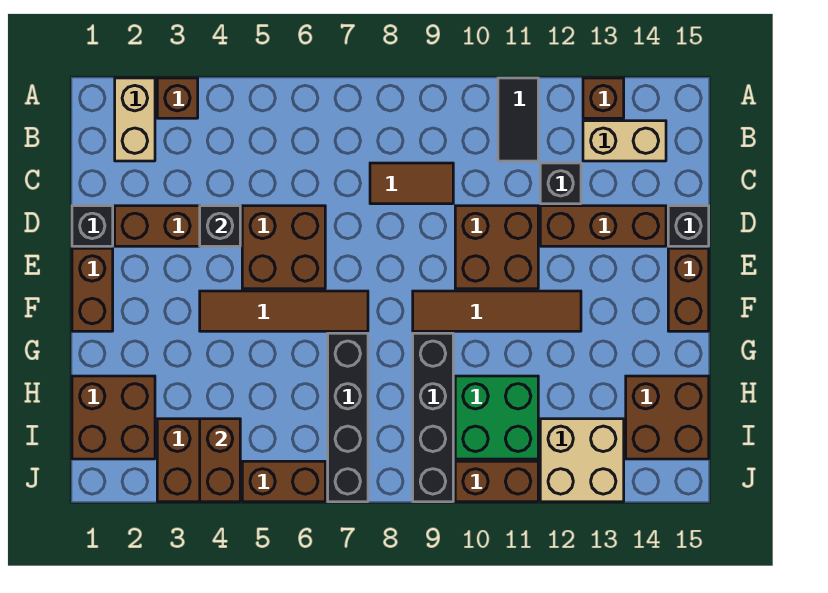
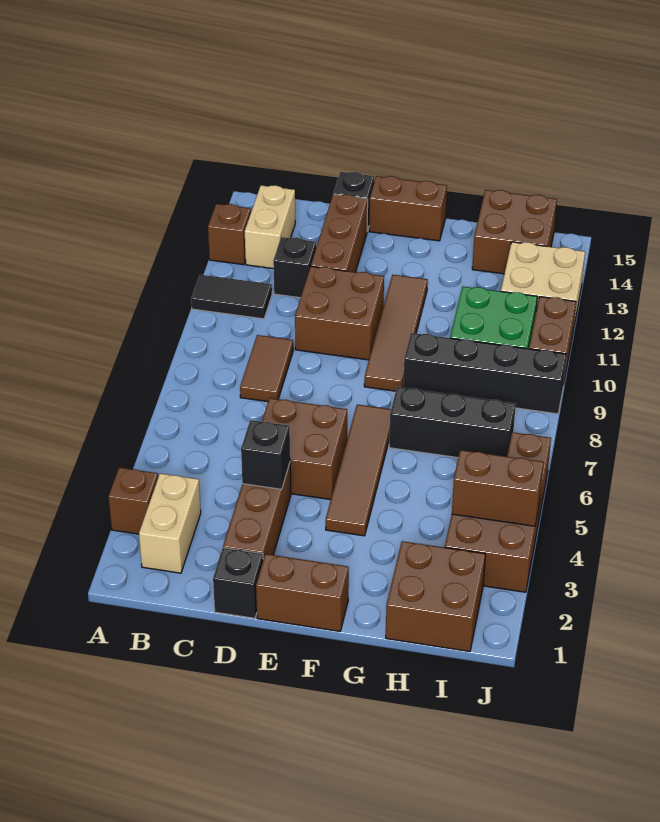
tan 1x2 brick [115,78,155,161] -> tan 1x2 brick turned to [139,474,201,573]
black 1x4 brick [328,333,368,502] -> black 1x3 brick [389,387,516,458]

